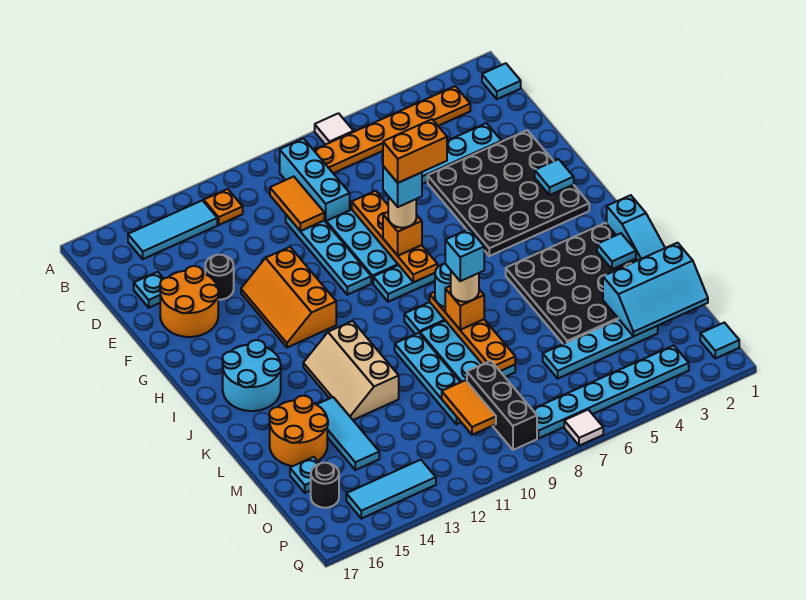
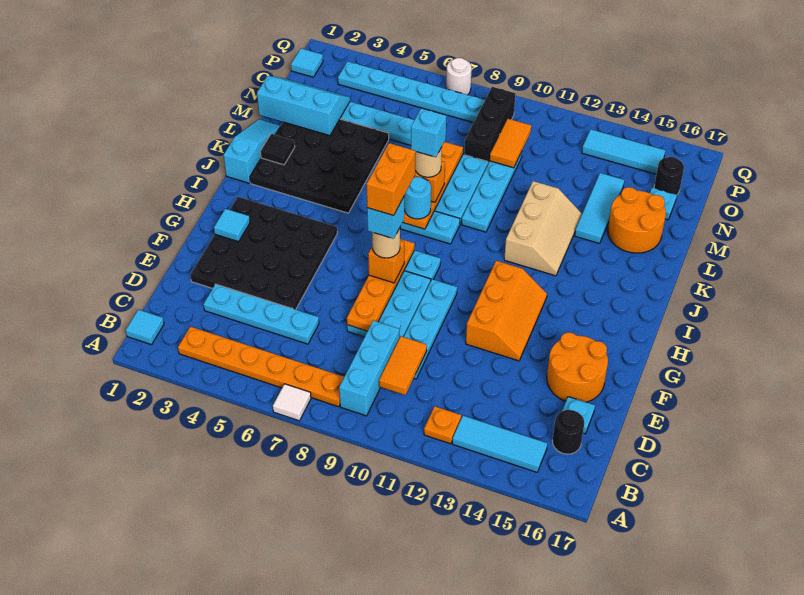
black 1x1 round brick [205,255,234,300] -> black 1x1 round brick moved to [552,410,584,454]
orange 1x2 brick [383,119,447,183] -> orange 1x2 brick turned to [367,143,415,215]
cyan 2x2 round brick [222,340,281,411] -> none
cyan 1x1 tile [597,233,636,269] -> black 1x1 tile [260,134,295,165]
white 1x1 tile [564,410,603,446] -> white 1x1 round brick [446,58,472,95]

